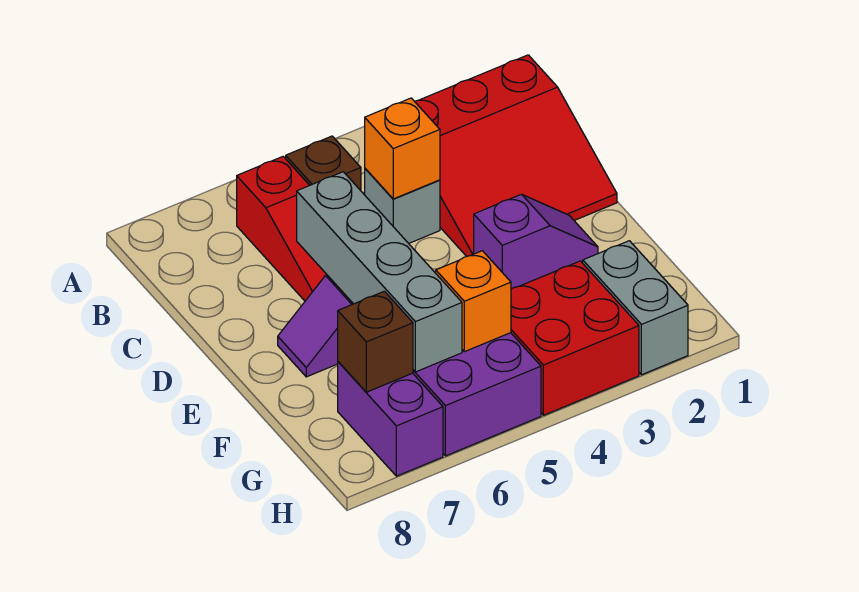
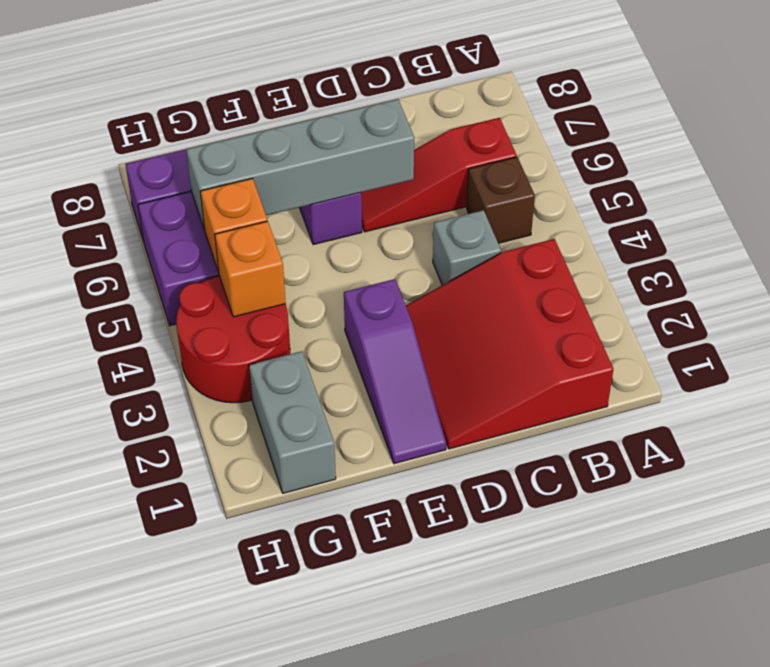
orange 1x1 brick [365,98,440,199] -> orange 1x1 brick moved to [215,221,286,317]
purple 1x2 slope [474,194,598,289] -> purple 1x3 slope [344,279,446,464]
grey 1x2 brick [583,241,688,375] -> grey 1x2 brick turned to [249,351,336,493]
red 2x2 brick [511,261,639,415] -> red 2x2 round brick [176,276,290,403]
brown 1x1 brick [338,291,413,392] -> none

